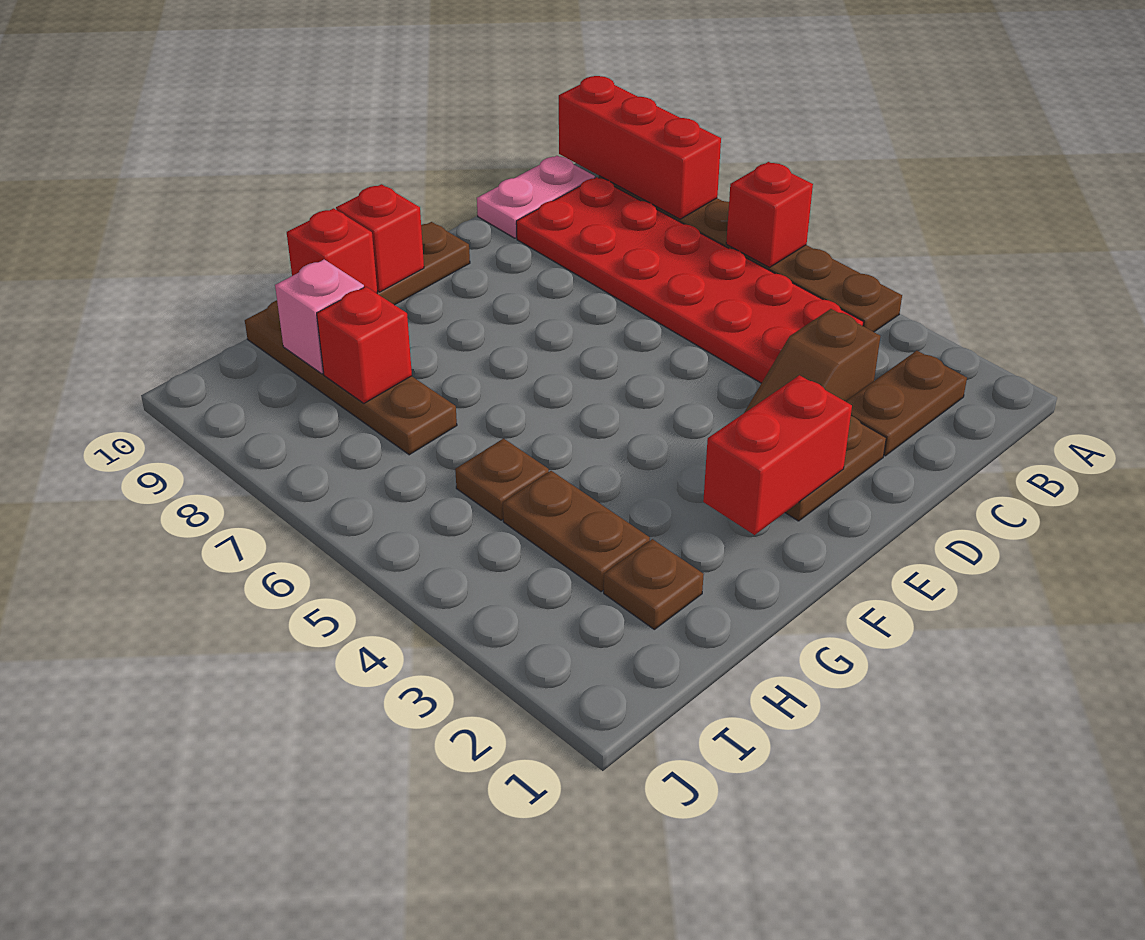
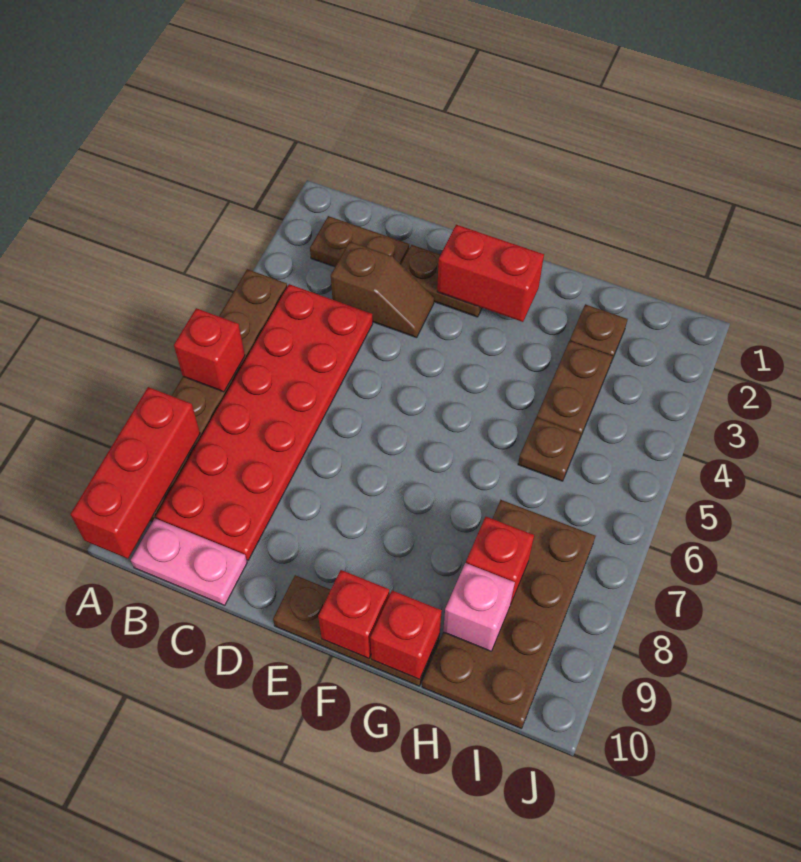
brown 1x4 plate [245,300,457,455] -> brown 2x4 plate [422,500,595,729]

